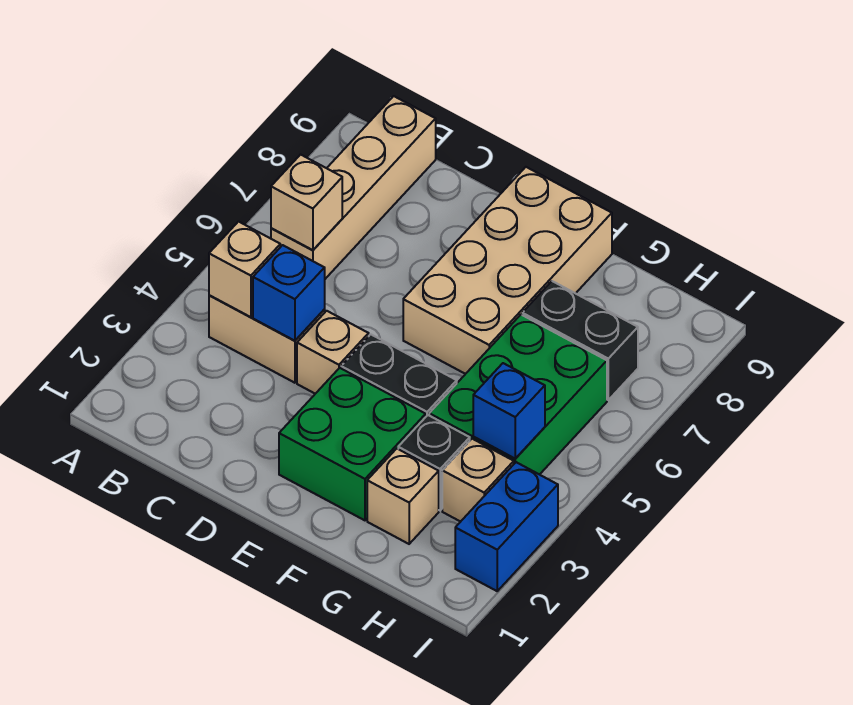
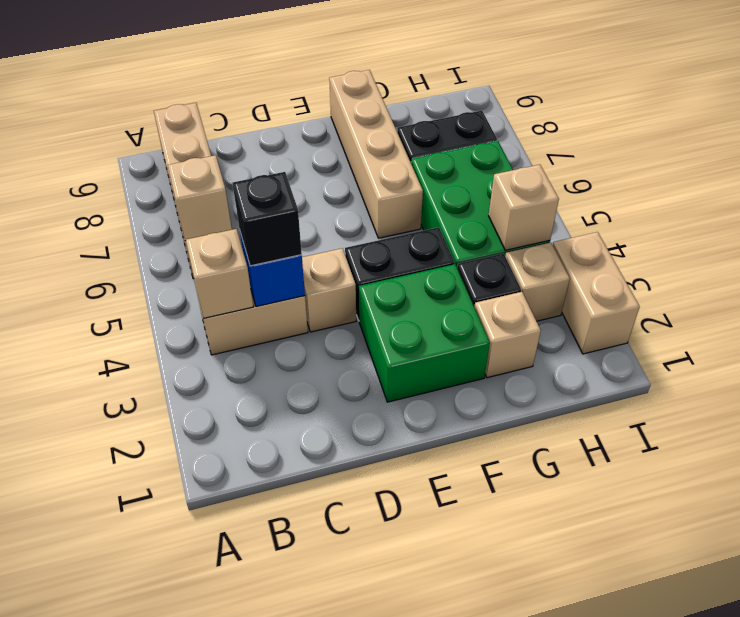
none -> black 1x1 brick [233,172,302,266]
tan 2x4 brick [403,167,612,374] -> tan 1x4 brick [329,70,423,238]
blue 1x1 brick [473,363,545,459] -> tan 1x1 brick [489,165,559,250]
blue 1x2 brick [455,462,558,591] -> tan 1x2 brick [553,232,640,354]

